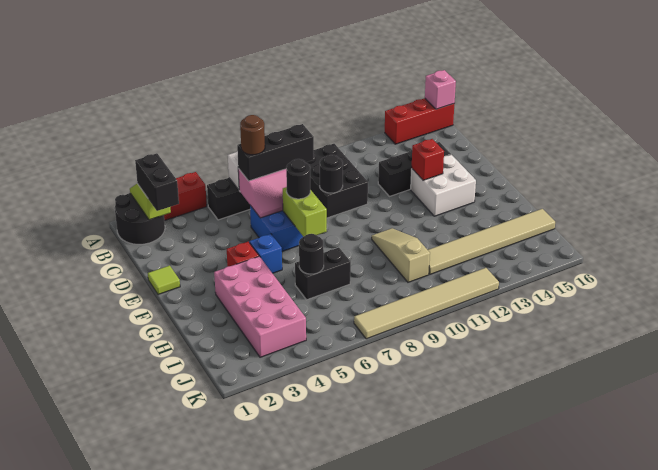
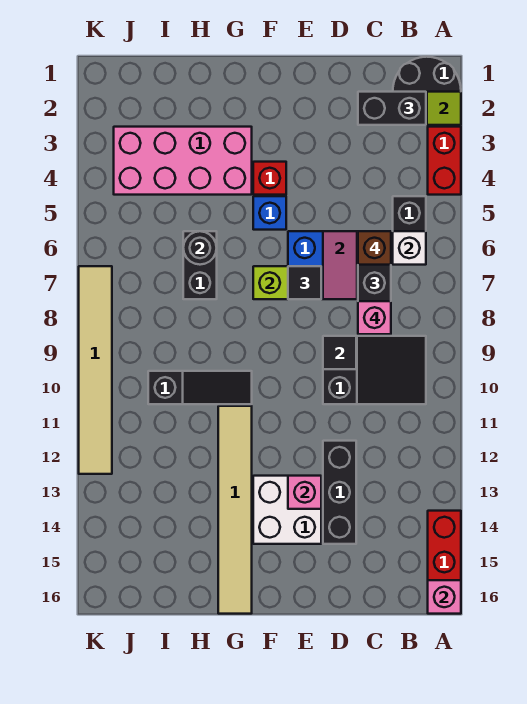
black 2x3 brick [307,144,368,218] -> black 2x3 slope [323,336,426,404]
brown 1x1 round brick [240,115,265,155] -> brown 1x1 brick [358,231,391,265]
none -> pink 1x1 brick [358,301,391,334]
black 1x1 round brick [320,155,343,193] -> black 1x1 tile [323,336,356,369]
lime 1x1 tile [148,265,180,295] -> none
black 1x1 round brick [286,159,310,199] -> black 1x1 tile [288,266,321,299]
red 1x1 brick [412,139,444,180] -> pink 1x1 brick [288,476,321,509]
tan 1x3 slope [372,228,430,282] -> black 1x3 slope [148,371,252,404]
tan 1x6 tile [428,209,555,274] -> tan 1x6 tile moved to [218,406,252,614]

